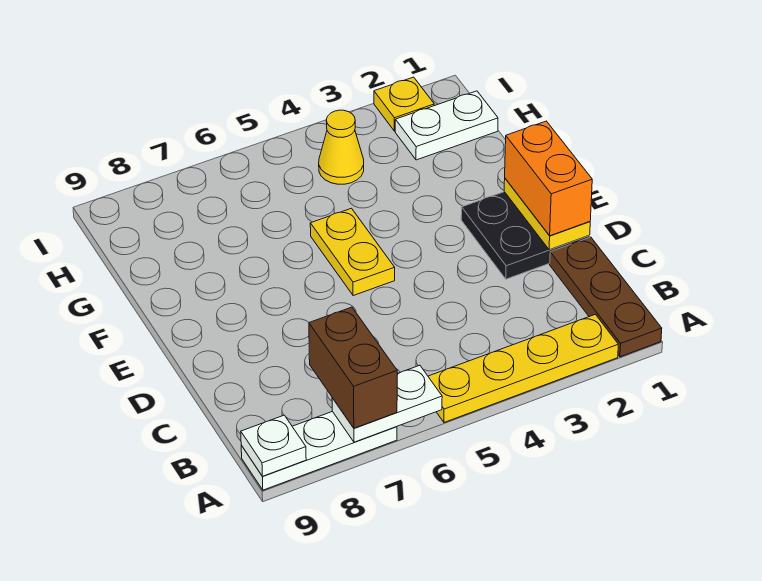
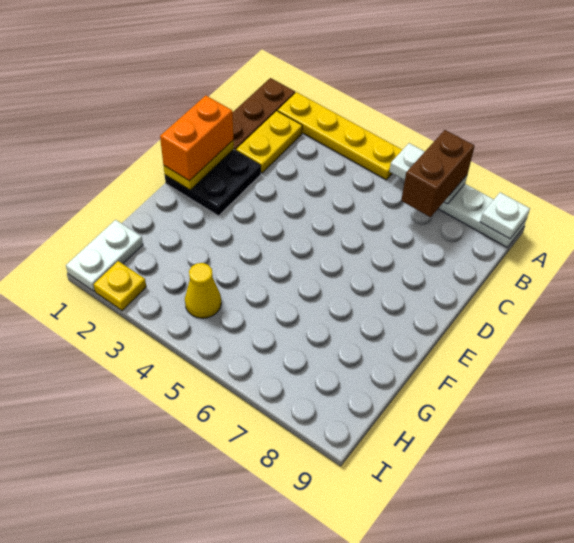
yellow 1x2 plate [310,208,395,296] -> yellow 1x2 plate moved to [236,111,302,173]
white 1x2 plate [395,91,498,160] -> white 1x2 plate turned to [66,220,143,291]

